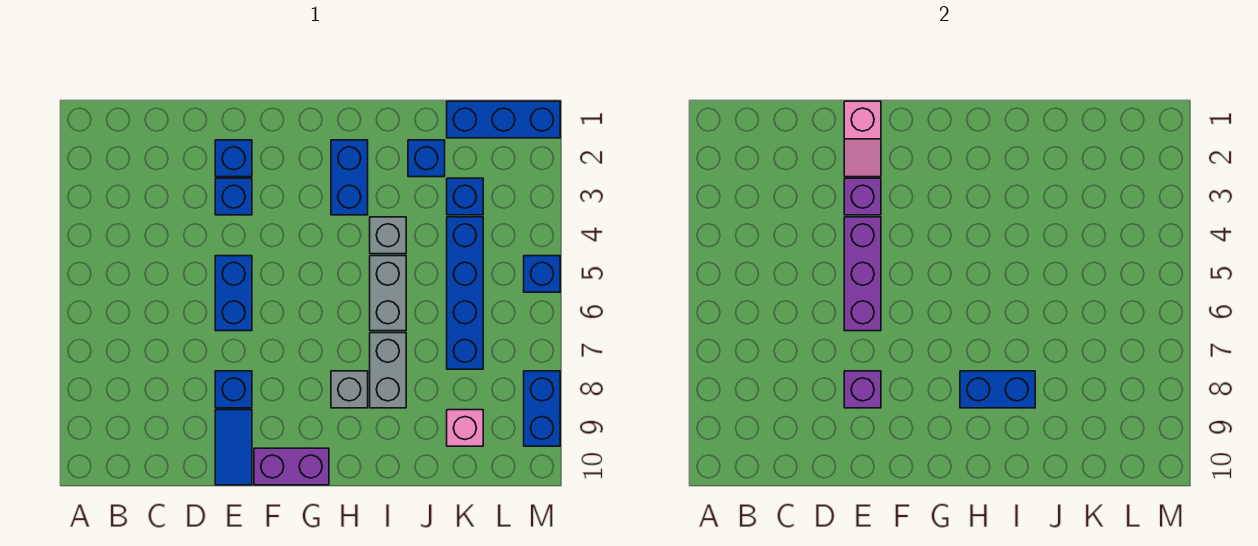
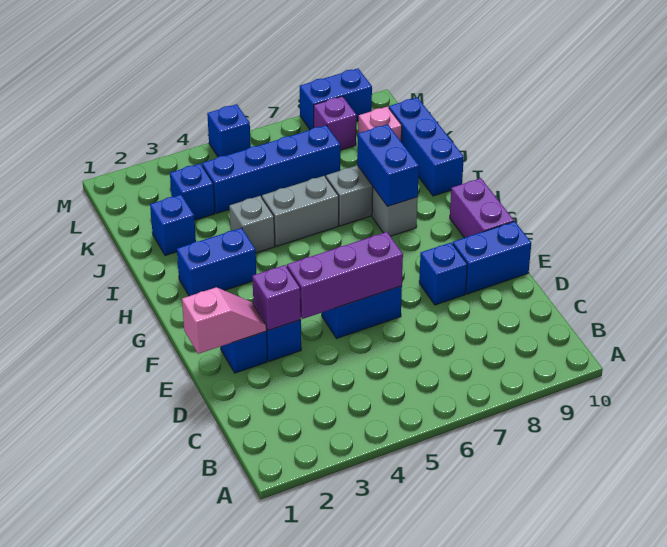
purple 1x1 brick [844,371,881,408] -> purple 1x1 brick moved to [314,96,356,150]
blue 1x2 tile [215,410,252,485] -> blue 1x2 brick [453,221,531,294]
blue 1x3 brick [447,101,560,138] -> blue 1x3 brick moved to [389,97,464,196]

